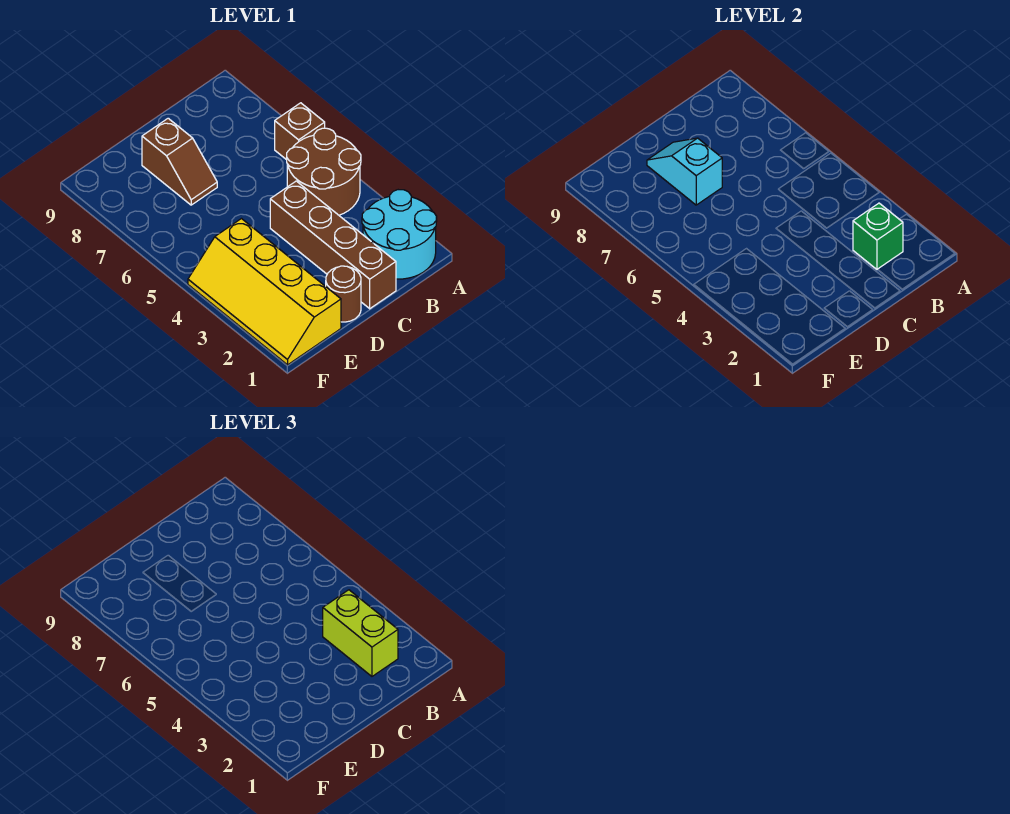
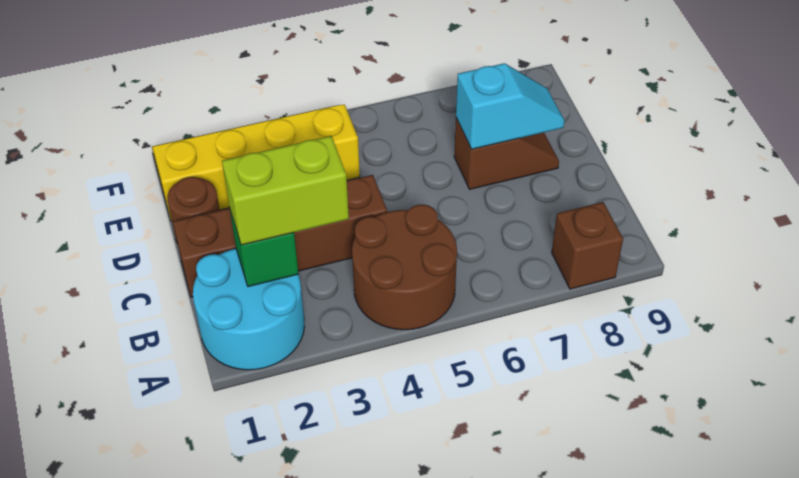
brown 1x1 brick [275,103,325,160] -> brown 1x1 brick moved to [552,202,623,289]
brown 1x2 slope [142,118,217,205] -> brown 1x2 slope turned to [454,118,559,189]

